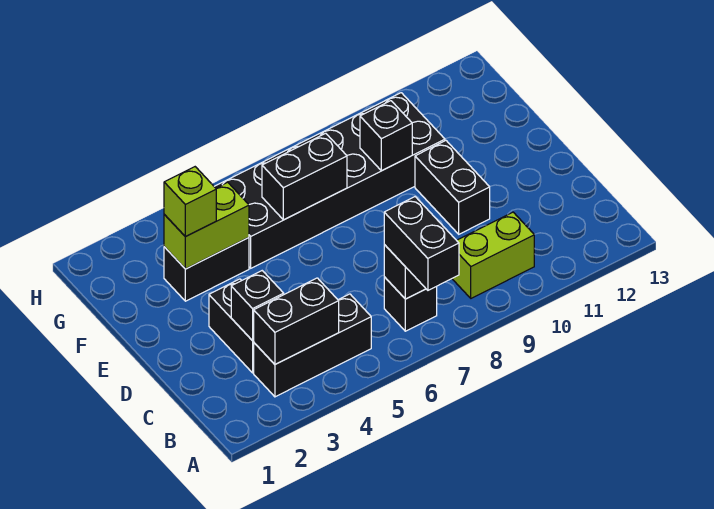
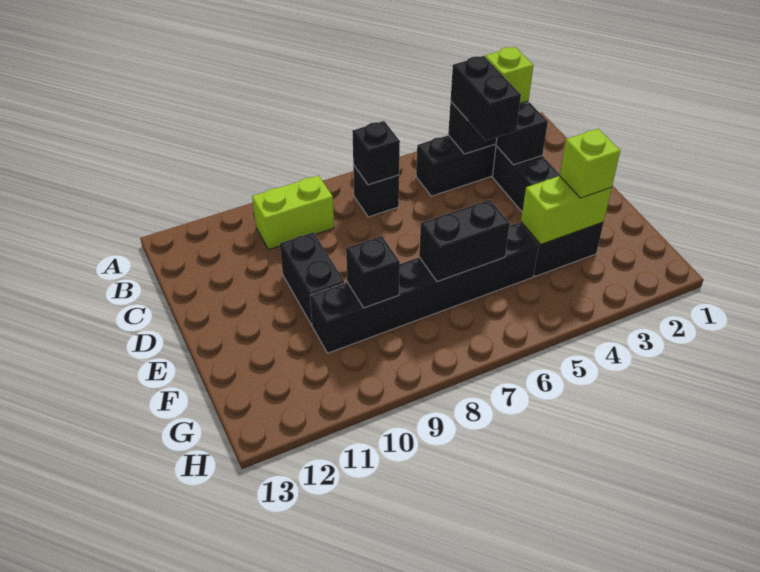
black 1x2 brick [384,197,459,290] -> black 1x2 brick moved to [451,56,521,140]
none -> lime 1x1 brick [485,47,533,104]
black 2x6 brick [214,93,445,268] -> black 1x6 brick [310,223,539,353]

